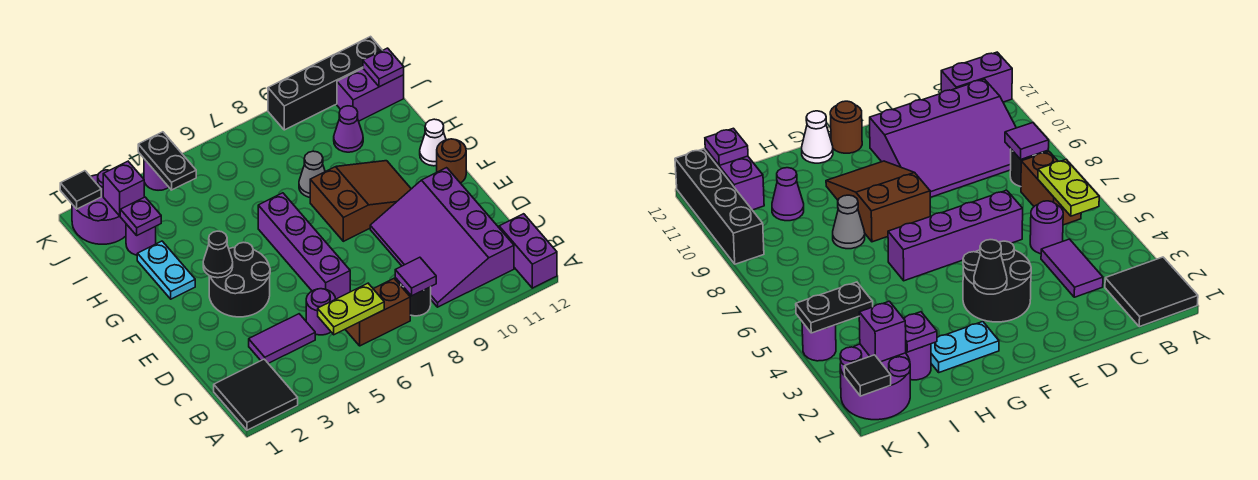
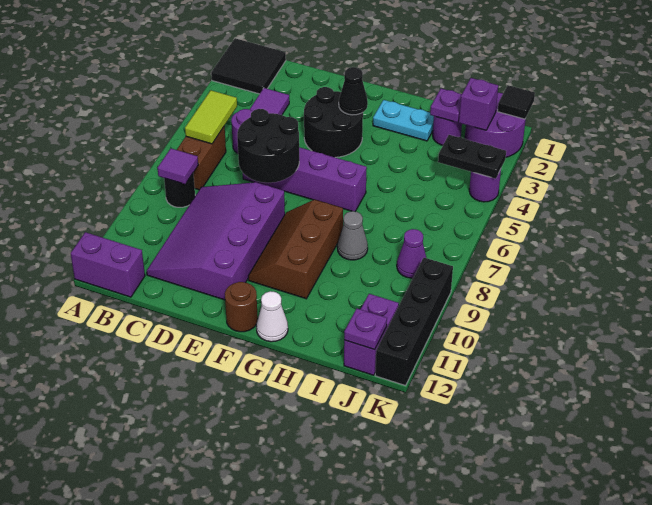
lime 1x2 plate [318,283,384,335] -> lime 1x2 tile [185,90,237,144]
purple 3x4 slope [370,168,514,307] -> purple 3x4 slope turned to [147,182,285,300]
none -> black 2x2 round brick [237,109,299,183]
brown 2x3 slope [310,161,411,241] -> brown 2x3 slope turned to [248,200,343,299]
purple 1x1 cone [334,106,363,152] -> purple 1x1 cone moved to [397,229,426,278]

